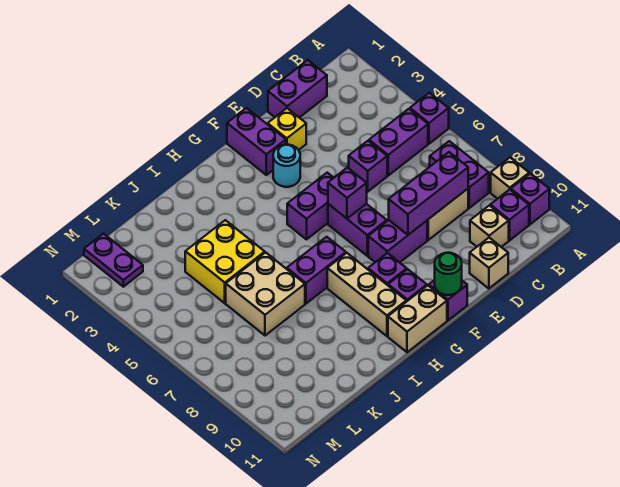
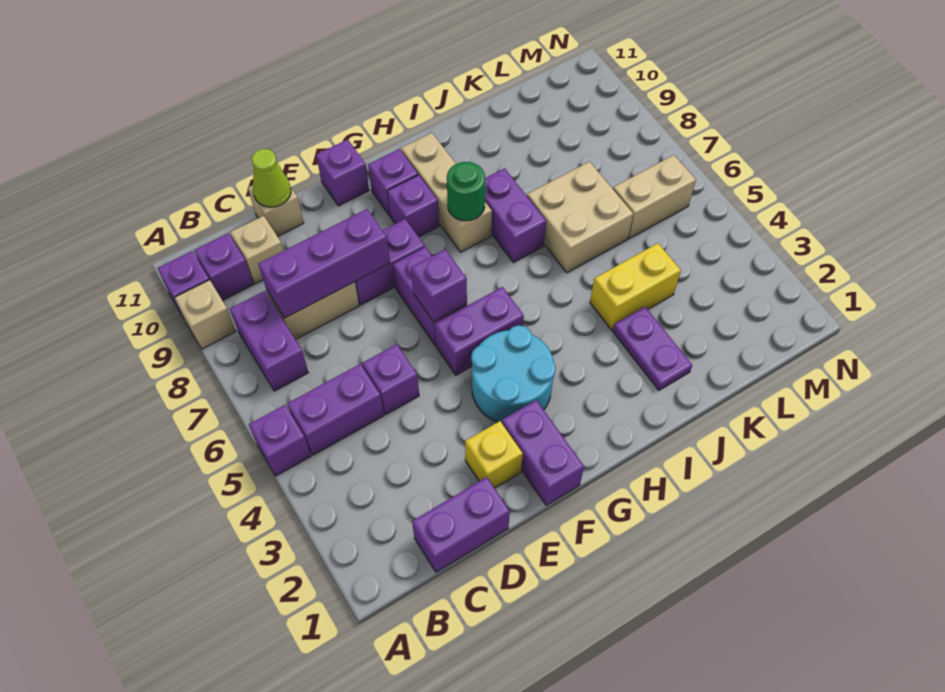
none -> lime 1x1 cone [252,149,291,207]
cyan 1x1 round brick [273,145,300,187] -> cyan 2x2 round brick [471,325,556,423]
green 1x1 round brick [435,253,462,295] -> green 1x1 round brick moved to [447,162,485,221]
tan 1x2 brick [388,285,447,352] -> tan 1x2 brick moved to [613,155,696,238]
purple 1x2 brick [287,237,346,304] -> purple 1x2 brick turned to [485,168,546,263]
yellow 2x2 brick [185,220,265,303] -> yellow 1x2 brick [590,243,681,330]
purple 1x2 plate [84,234,143,287] -> purple 1x2 plate moved to [613,307,692,390]

